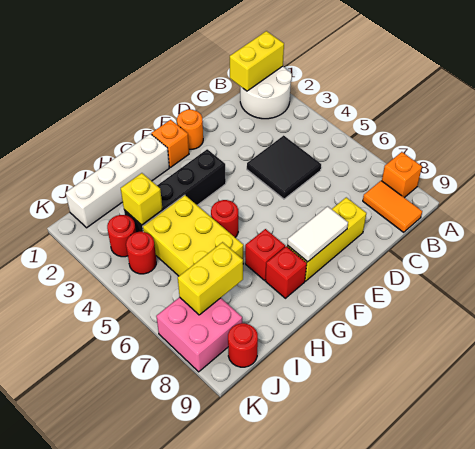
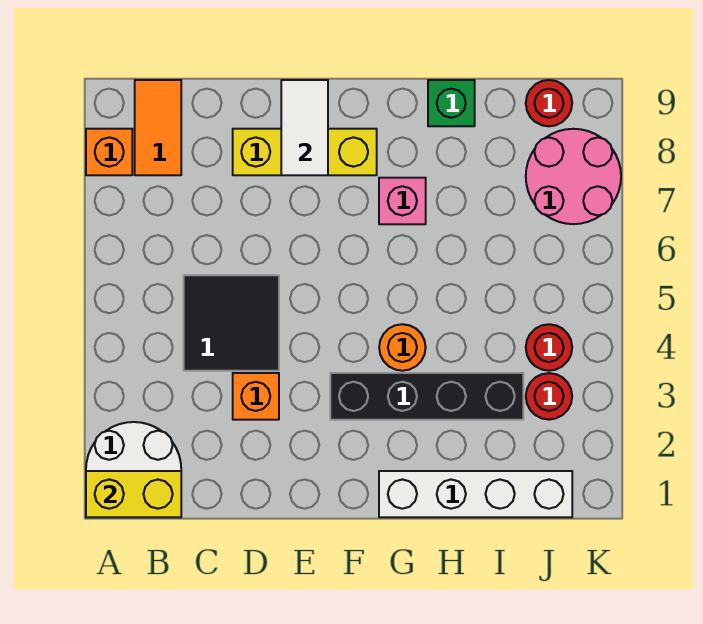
orange 1x1 round brick [177,109,203,149] -> orange 1x1 round brick moved to [379,324,426,371]
white 1x2 tile [287,206,348,262] -> white 1x2 tile turned to [281,80,328,175]
orange 1x1 brick [151,120,189,167] -> orange 1x1 brick moved to [233,373,279,420]
red 1x1 round brick [211,200,238,237] -> none
red 1x1 brick [245,229,285,280] -> pink 1x1 brick [379,178,426,224]
red 1x1 brick [266,246,307,298] -> none
yellow 2x3 brick [143,195,243,276] -> none
none -> green 1x1 brick [428,80,475,126]
yellow 1x1 brick [121,173,163,225] -> none
yellow 1x2 brick [178,242,243,315] -> none
pink 2x2 brick [156,297,242,372] -> pink 2x2 round brick [526,129,621,224]

